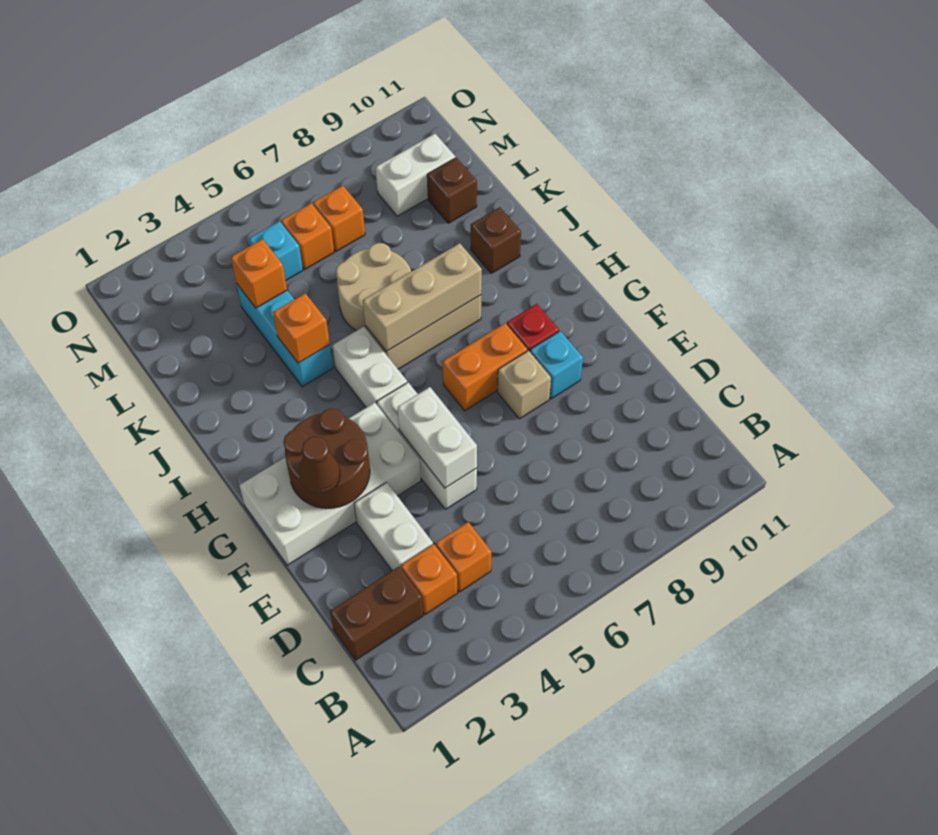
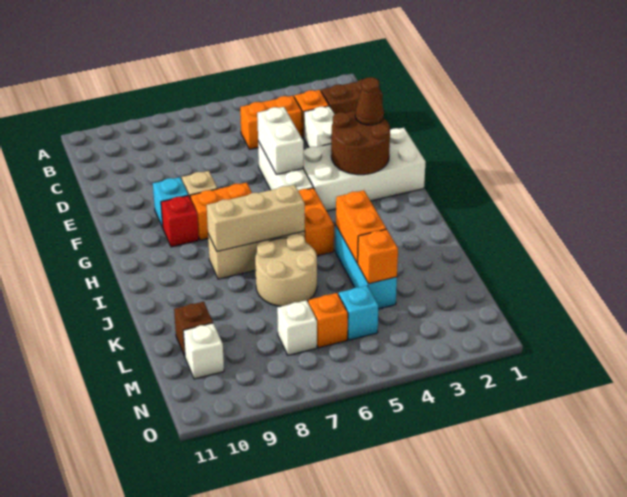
orange 1x1 brick [436,522,492,592] -> orange 1x2 brick [240,96,302,149]
white 1x2 brick [333,327,407,408] -> orange 1x2 brick [298,188,334,256]
orange 1x1 brick [273,293,330,363] -> orange 1x2 brick [336,190,386,263]
brown 1x1 brick [471,207,521,273] -> none
orange 1x1 brick [313,186,365,251] -> white 1x1 brick [277,300,317,355]
white 1x2 brick [376,134,455,216] -> white 1x1 brick [183,323,224,379]

